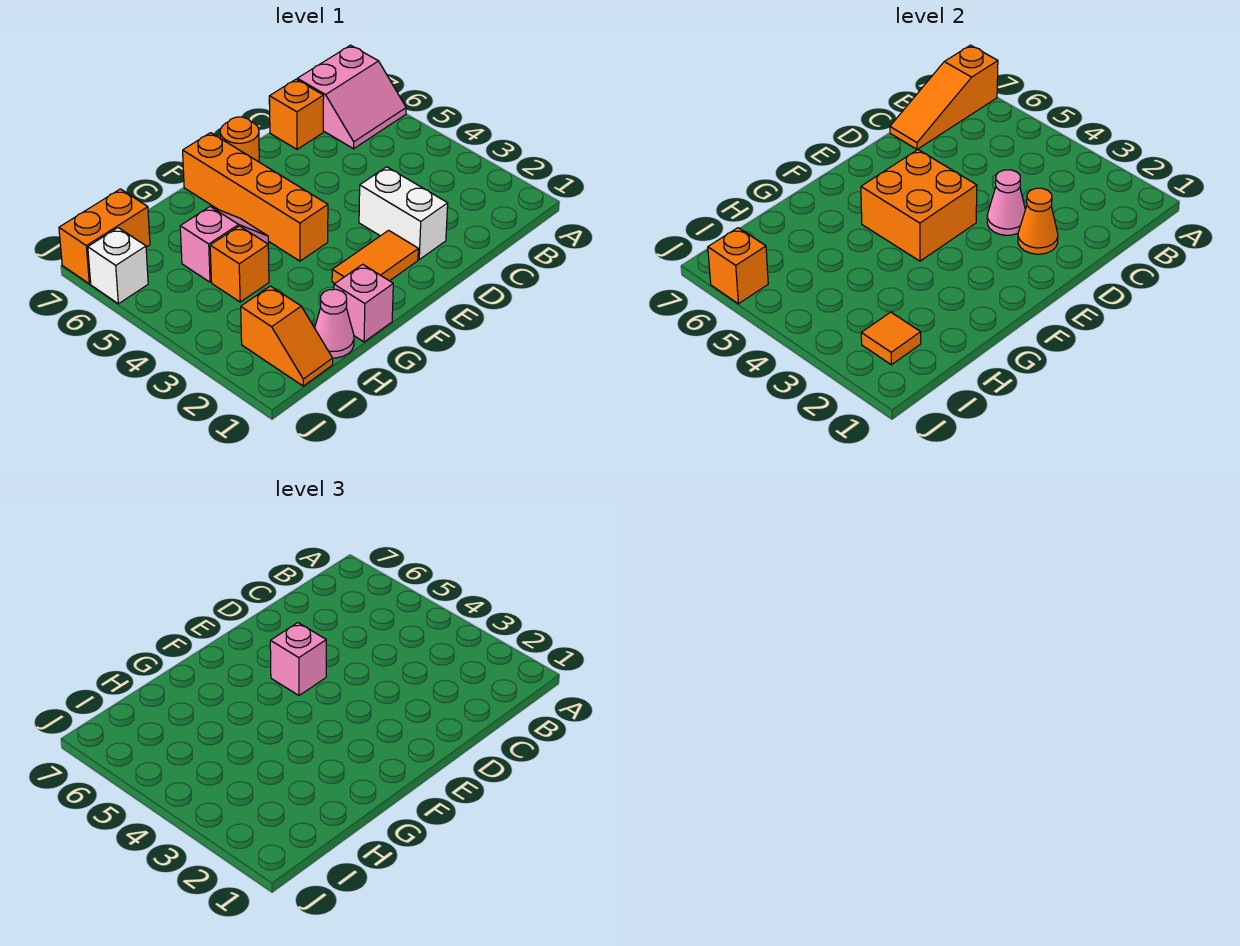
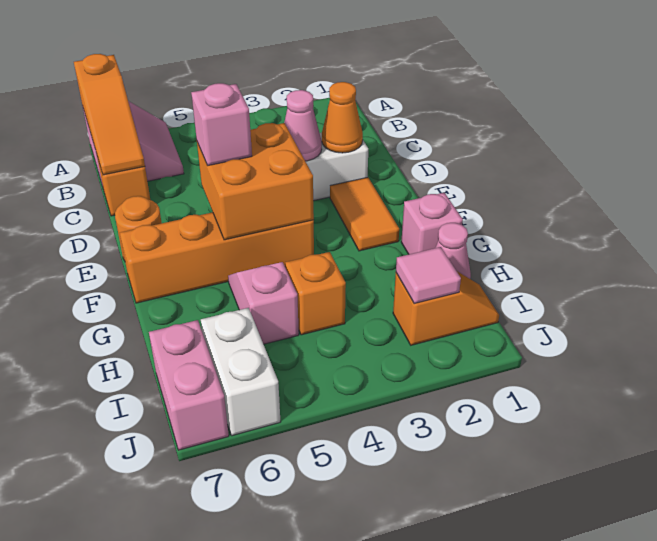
orange 1x1 tile [861,312,921,365] -> pink 1x1 tile [396,247,461,304]
orange 1x2 brick [59,189,150,284] -> pink 1x2 brick [149,320,229,450]
white 1x1 brick [88,228,148,304] -> white 1x2 brick [201,308,280,436]
orange 1x1 brick [708,228,768,304] -> none

